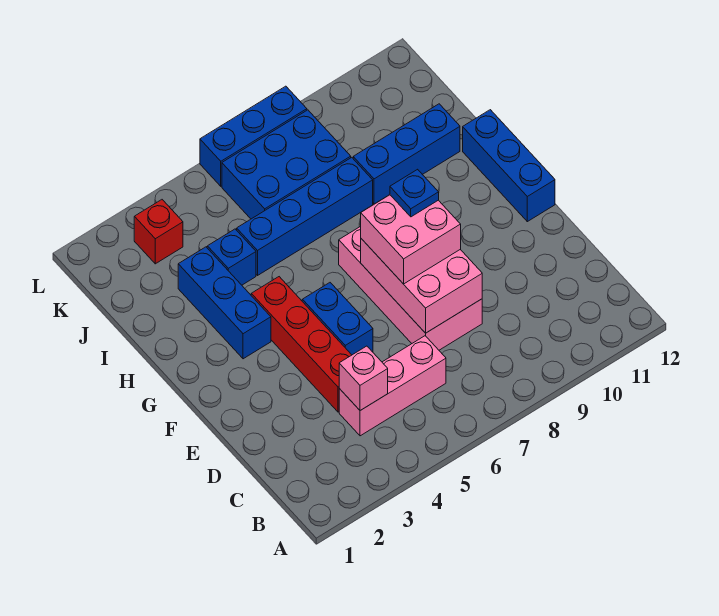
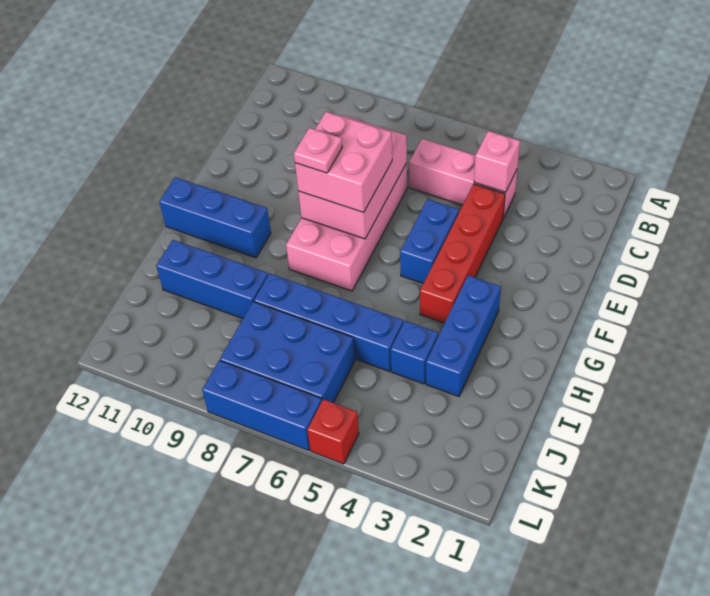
blue 1x1 plate [390,169,439,217] -> pink 1x1 plate [294,128,342,173]
blue 1x3 brick [463,110,555,222] -> blue 1x3 brick turned to [159,177,271,258]
red 1x1 brick [134,200,183,264] -> red 1x1 brick moved to [307,399,359,464]

